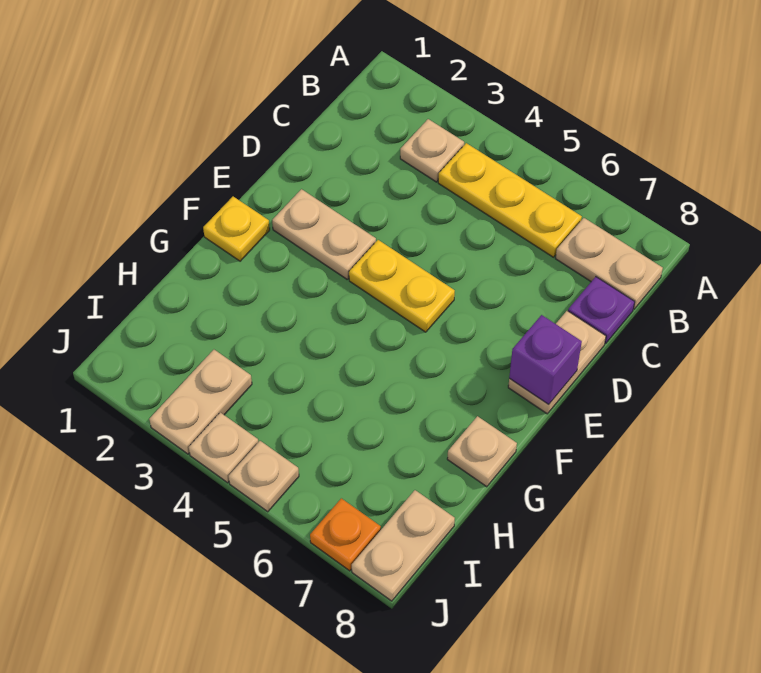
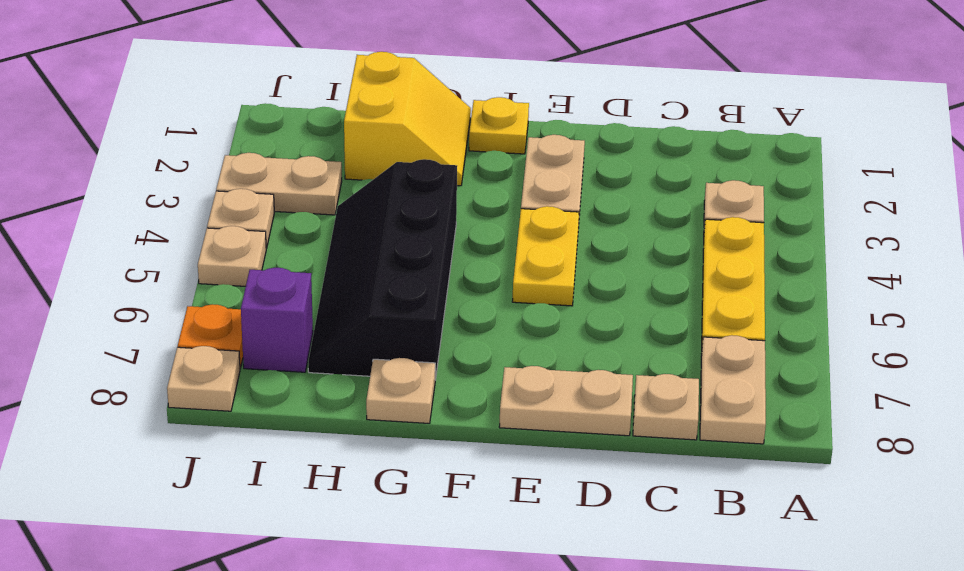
purple 1x1 plate [568,277,635,344] -> tan 1x1 plate [633,374,699,440]
purple 1x1 brick [509,315,582,404] -> purple 1x1 brick moved to [241,268,313,372]
none -> yellow 2x2 slope [344,52,471,186]
none -> black 2x4 slope [308,159,457,380]
tan 1x2 plate [352,490,455,601] -> tan 1x1 plate [167,346,240,411]

